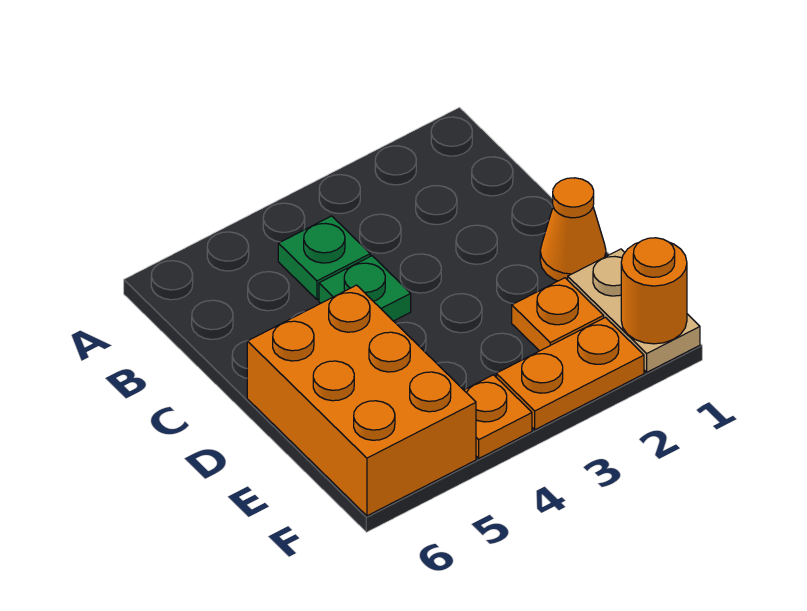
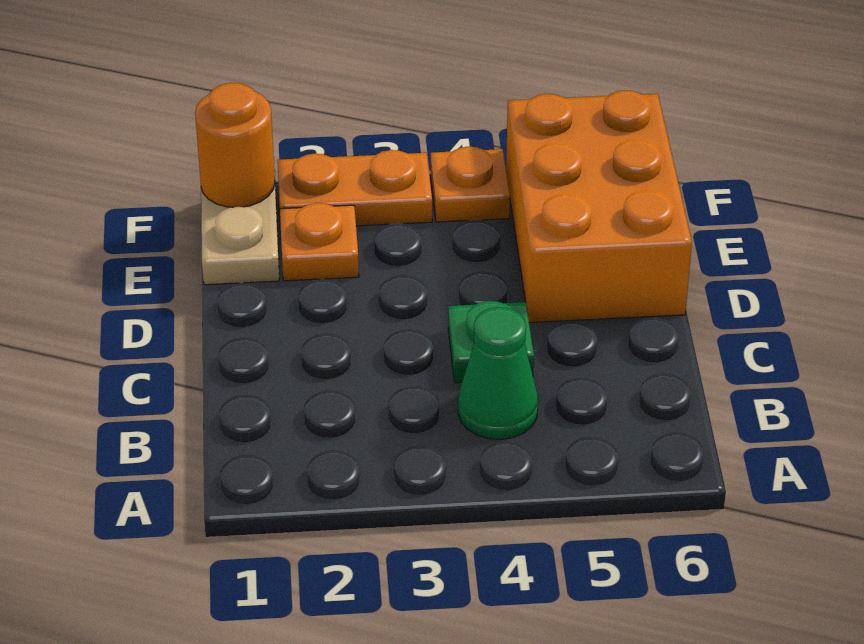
green 1x1 plate [278,216,370,300] -> green 1x1 cone [458,307,538,439]
orange 1x1 cone [540,178,606,281] -> none

